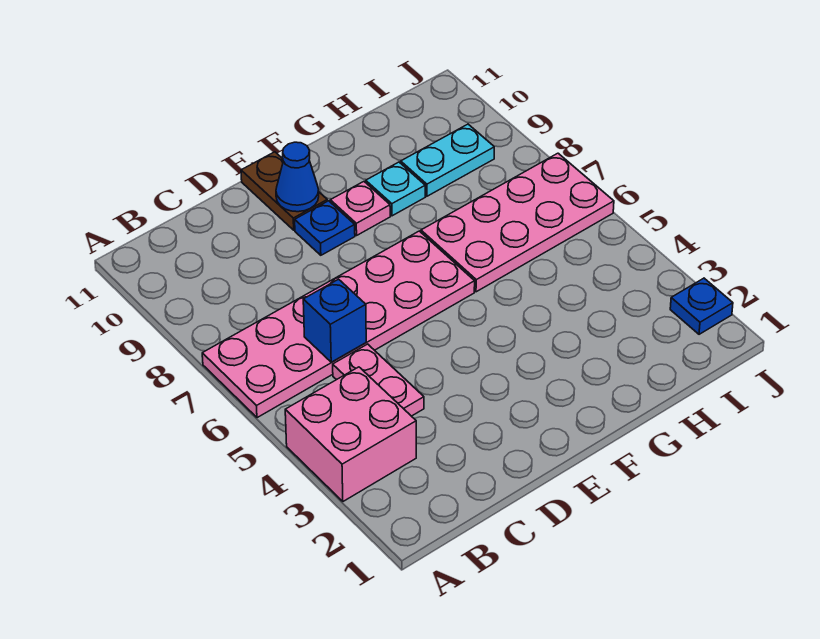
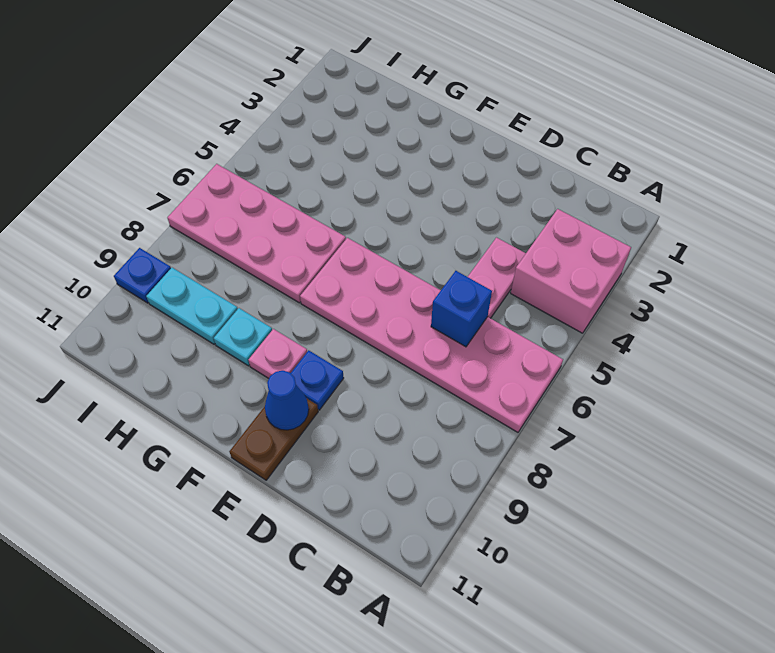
blue 1x1 plate [670,278,733,334] -> blue 1x1 plate moved to [114,248,171,303]

